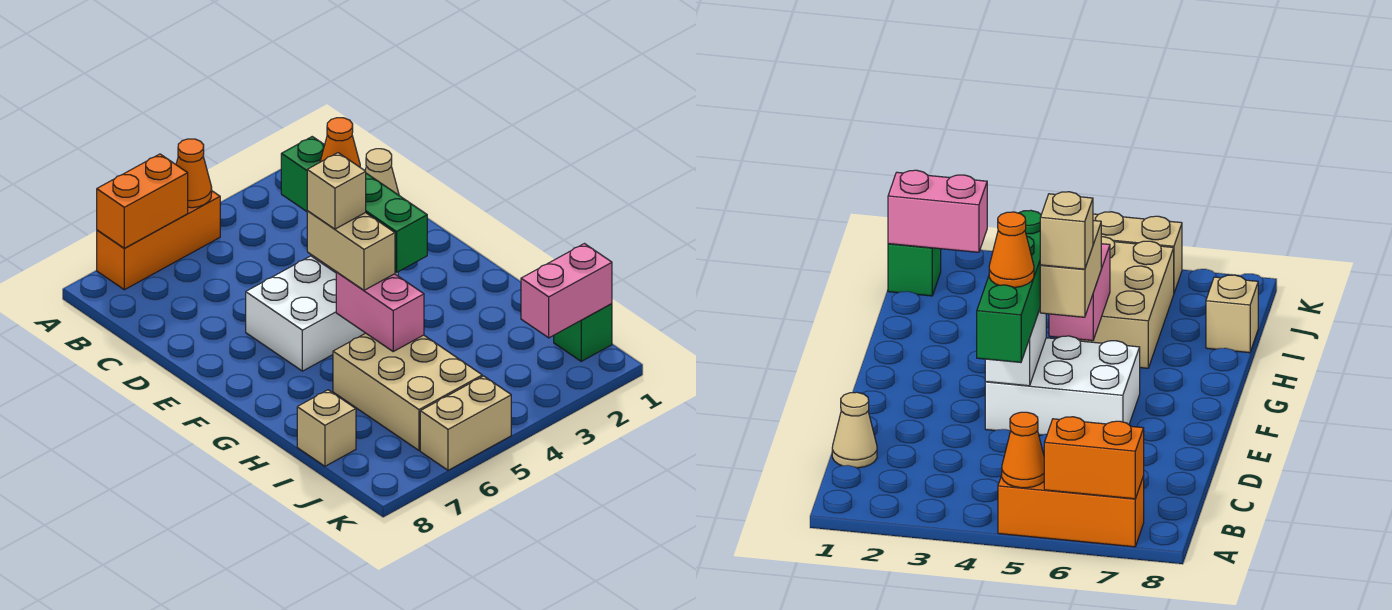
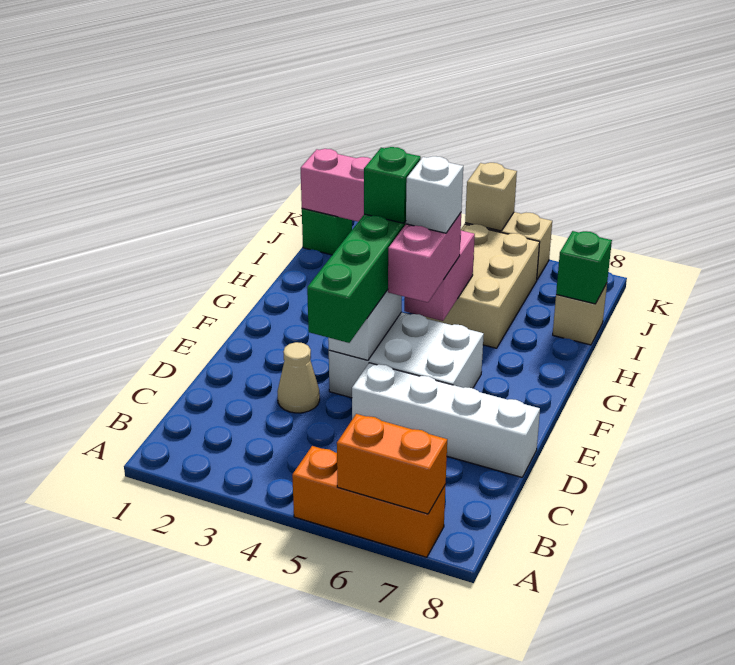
orange 1x1 cone [176,139,212,208] -> none
tan 1x1 cone [365,149,399,195] -> tan 1x1 cone moved to [277,342,320,413]
none -> white 1x4 brick [352,363,540,477]
orange 1x1 cone [320,118,360,167] -> none
tan 1x2 brick [307,211,395,290] -> pink 1x2 brick [388,213,461,302]
tan 1x1 brick [307,153,366,229] -> tan 1x1 brick moved to [465,163,517,231]
none -> green 1x1 brick [364,147,421,223]
none -> white 1x1 brick [406,156,463,233]
none -> green 1x1 brick [556,231,612,304]

